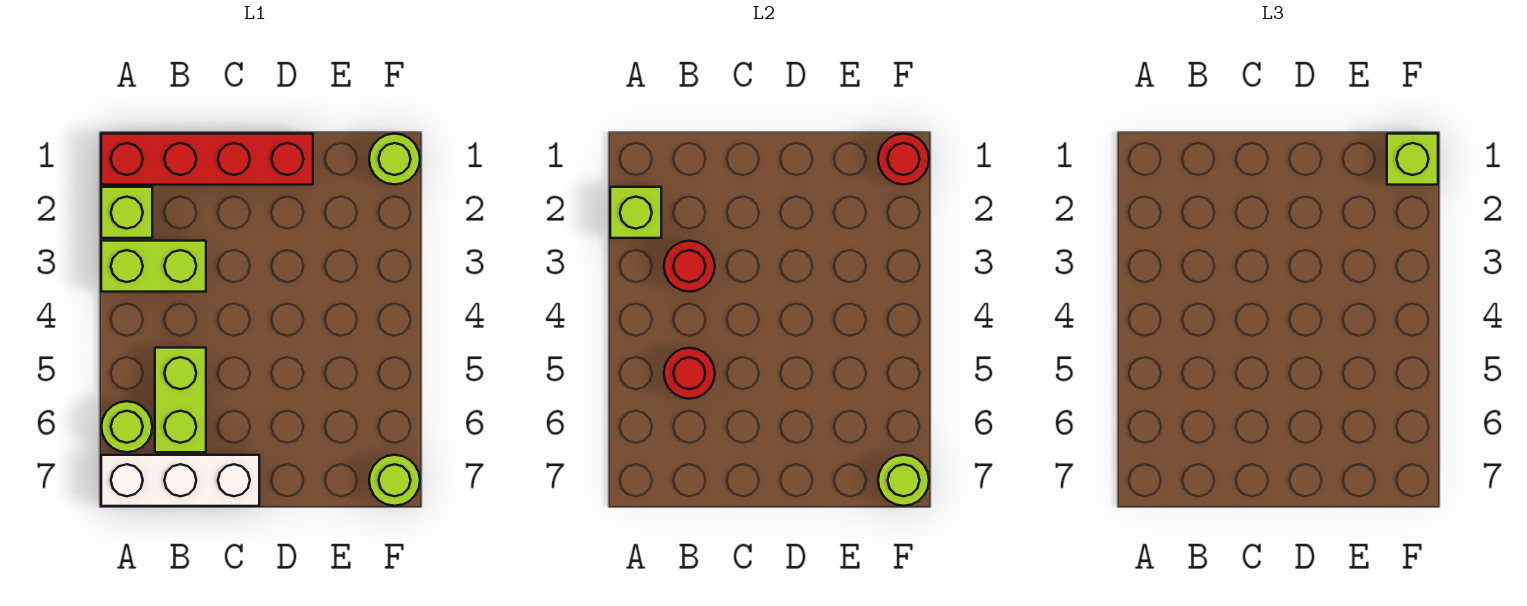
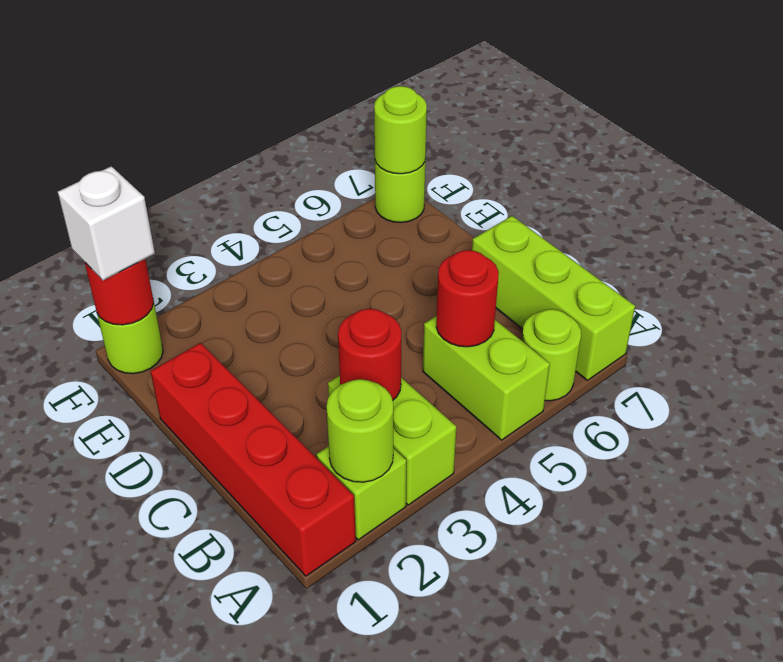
lime 1x1 brick [610,187,661,238] -> lime 1x1 round brick [326,379,393,482]
white 1x3 brick [101,455,259,506] -> lime 1x3 brick [472,216,635,380]
lime 1x2 brick [155,348,206,452] -> lime 1x2 brick turned to [423,316,550,440]
lime 1x1 brick [1387,134,1438,185] -> white 1x1 brick [58,166,155,280]

